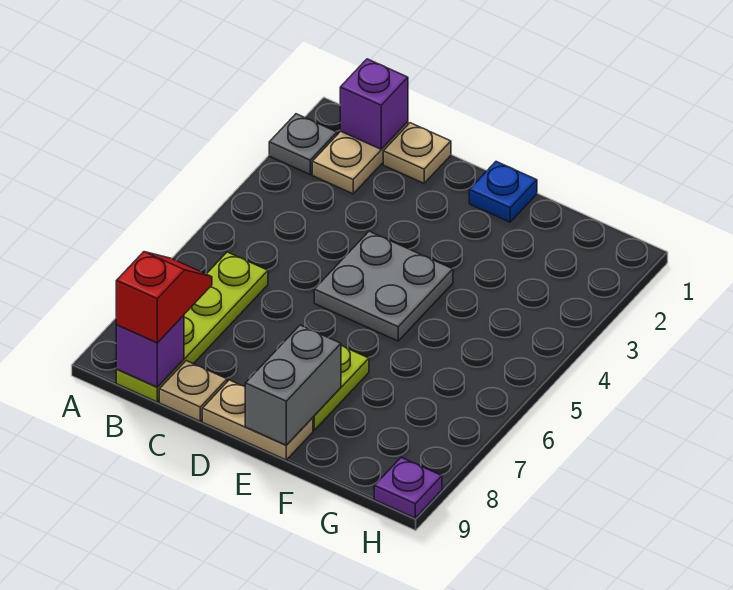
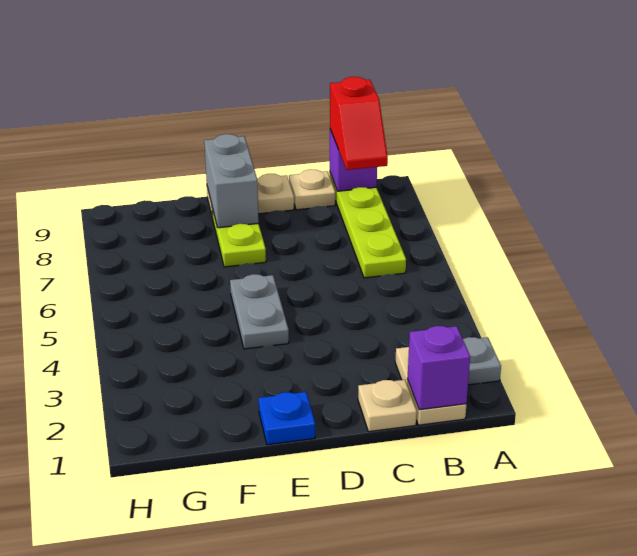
grey 2x2 plate [314,231,453,341] -> grey 1x2 plate [230,274,289,349]
purple 1x1 plate [374,457,442,518] -> none

